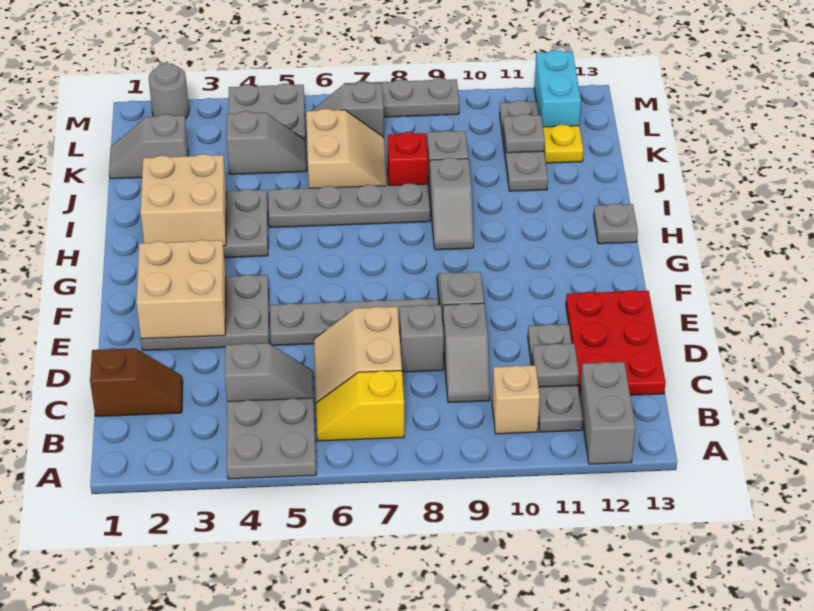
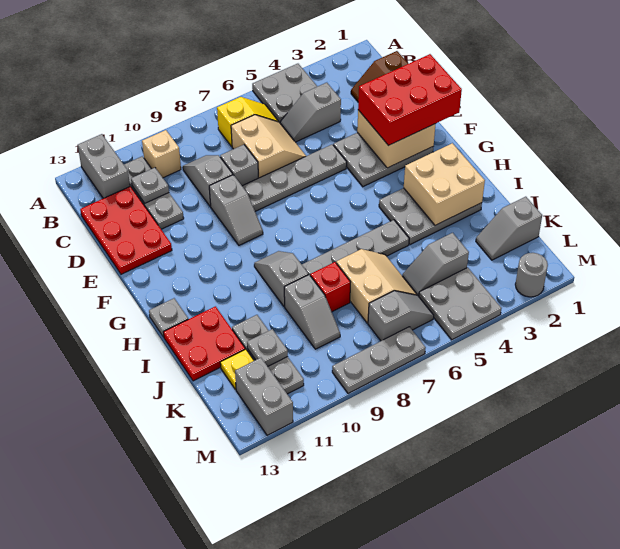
none -> red 2x3 brick [358,54,462,146]
none -> red 2x2 plate [163,306,245,381]
tan 2x2 slope [306,109,387,188] -> tan 2x2 slope turned to [336,249,417,323]
grey 1x2 slope [109,114,188,179] -> grey 1x2 slope turned to [476,197,542,260]
cyan 1x2 brick [534,50,581,127] -> grey 1x2 brick [235,358,293,435]

